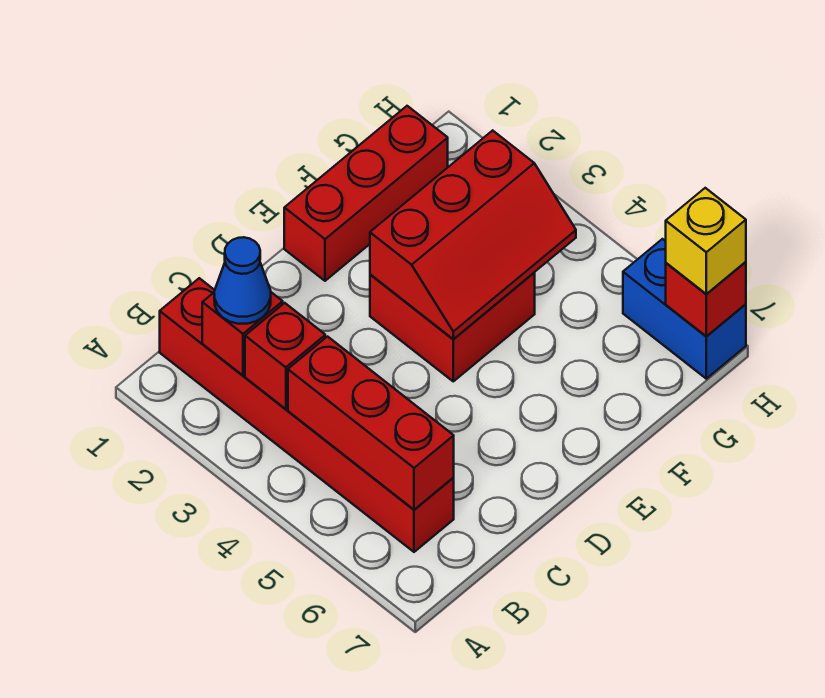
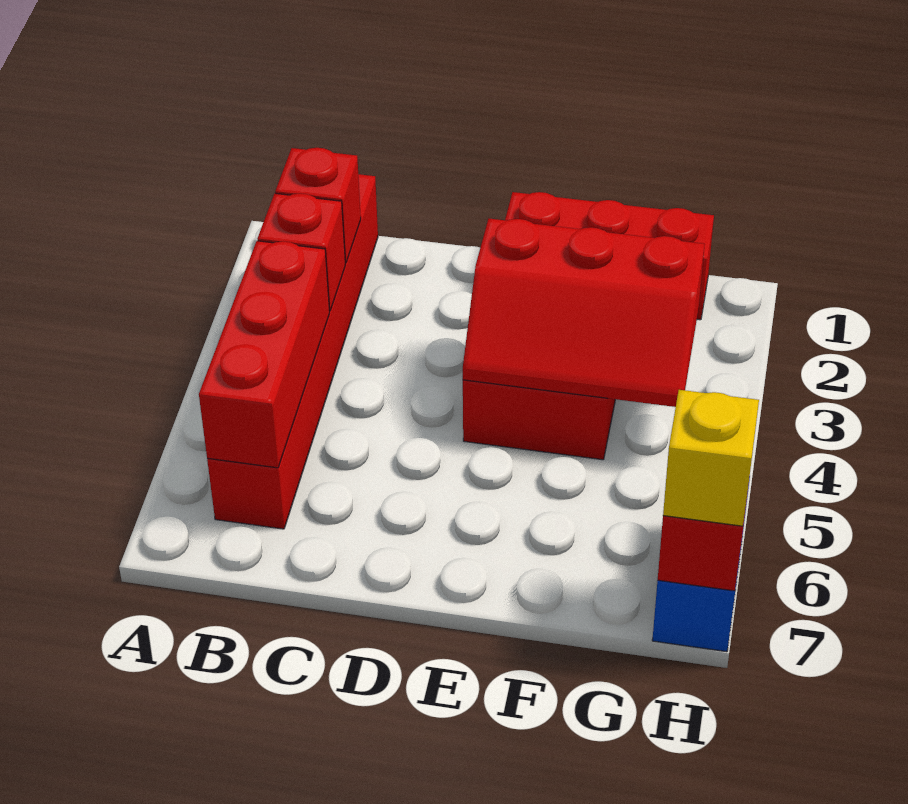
blue 1x1 cone [214,237,271,324] -> none

